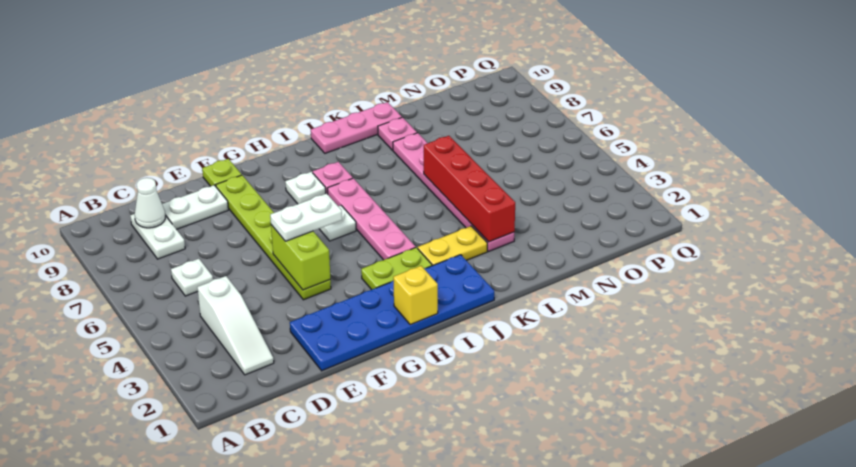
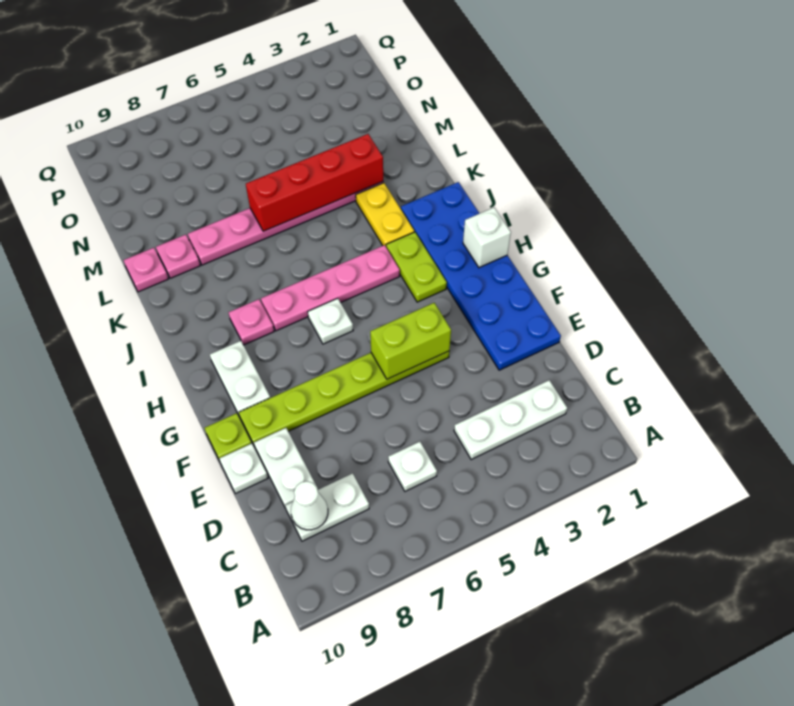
white 1x3 slope [197,276,274,375] -> white 1x3 plate [454,380,567,460]
white 1x2 plate [270,193,342,241] -> white 1x2 plate moved to [210,341,270,415]
yellow 1x1 brick [393,266,438,325] -> white 1x1 brick [463,208,511,268]
white 1x1 plate [285,172,326,204] -> white 1x1 plate moved to [219,444,268,494]
pink 1x3 plate [311,102,402,153] -> pink 1x1 plate [124,248,168,292]

